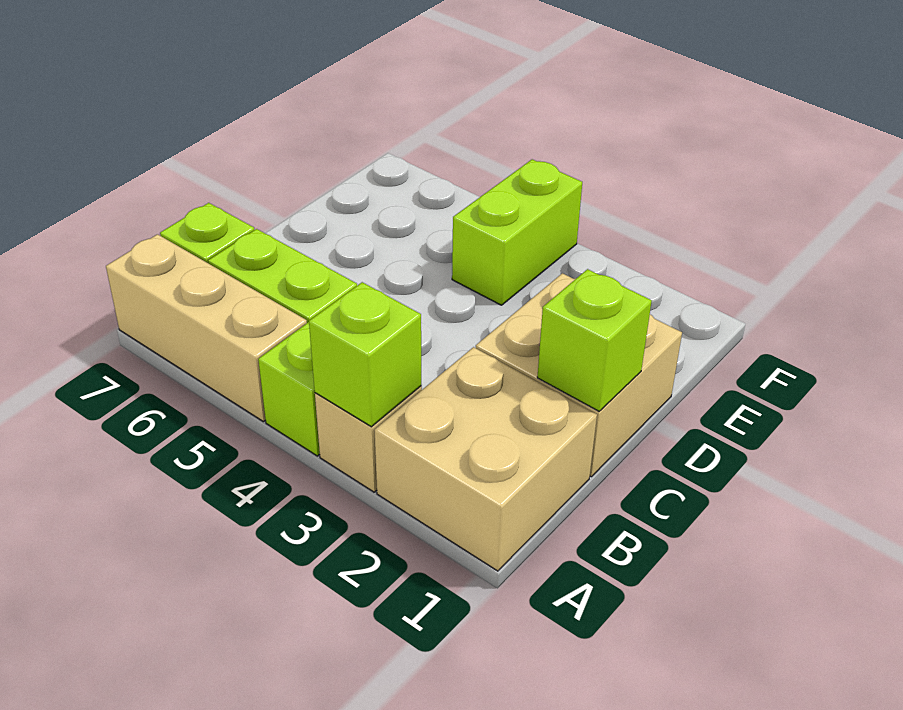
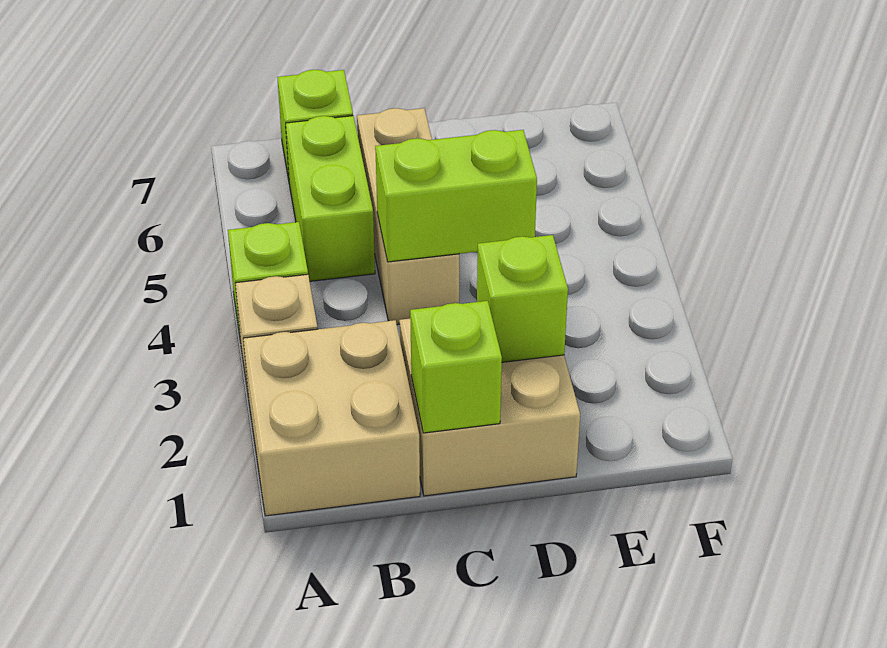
lime 1x1 brick [309,282,421,427] -> lime 1x1 brick moved to [477,235,568,362]
tan 1x3 brick [106,234,307,422] -> tan 1x3 brick moved to [357,108,459,325]
lime 1x2 brick [452,159,582,305] -> lime 1x2 brick moved to [375,130,537,262]

